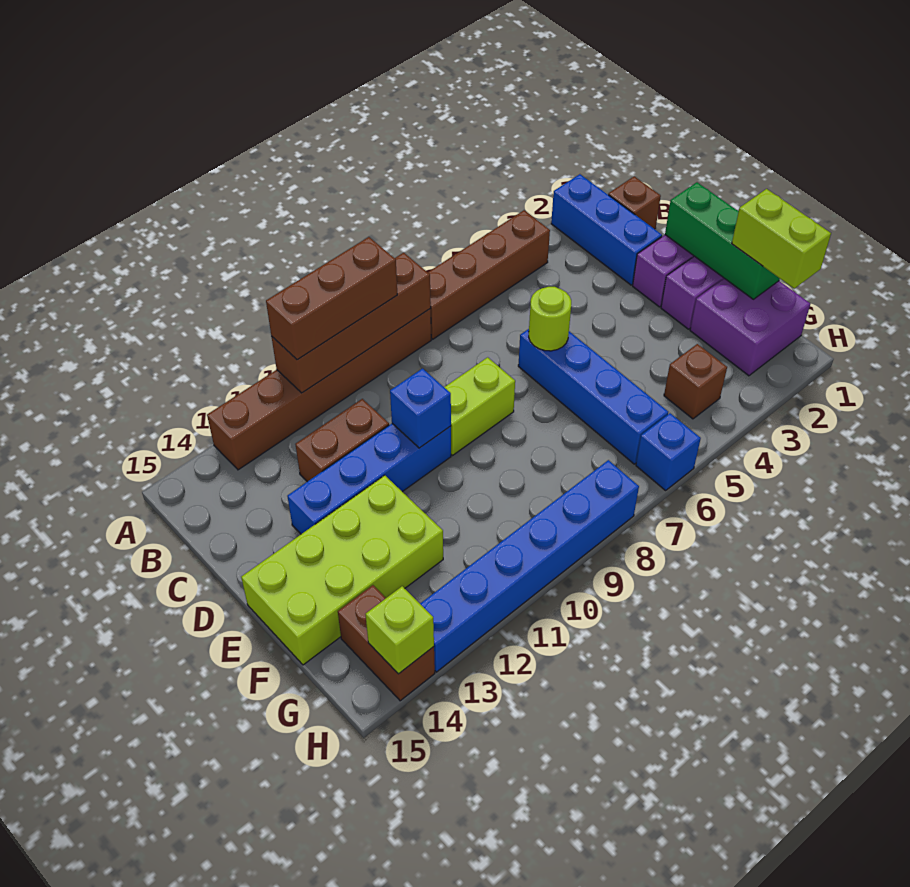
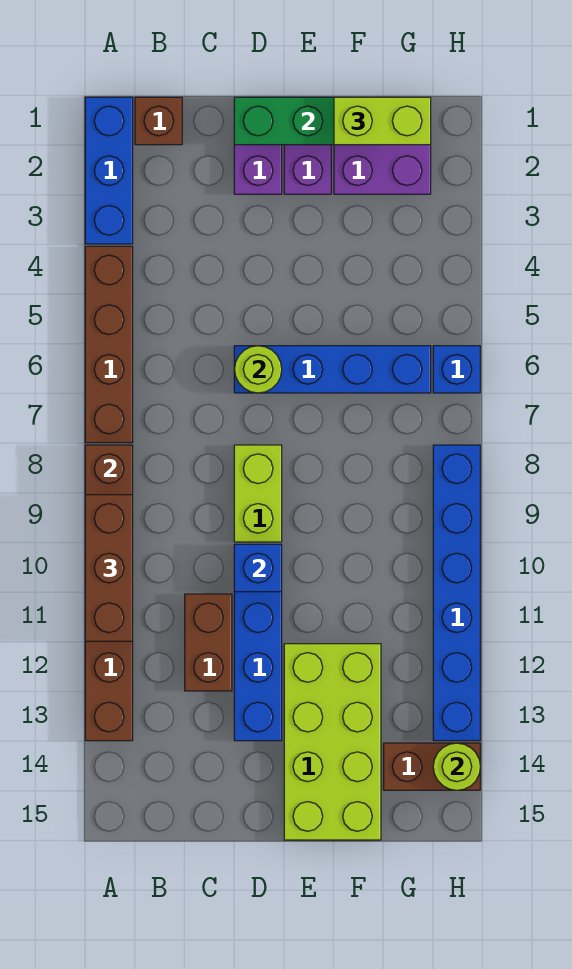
blue 1x3 brick [551,174,662,285] -> blue 1x3 brick turned to [85,97,133,244]
brown 1x1 brick [664,344,727,419] -> none
lime 1x1 brick [366,586,434,674] -> lime 1x1 round brick [433,743,480,790]

